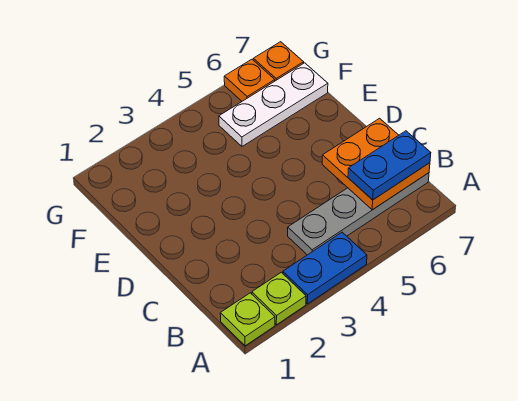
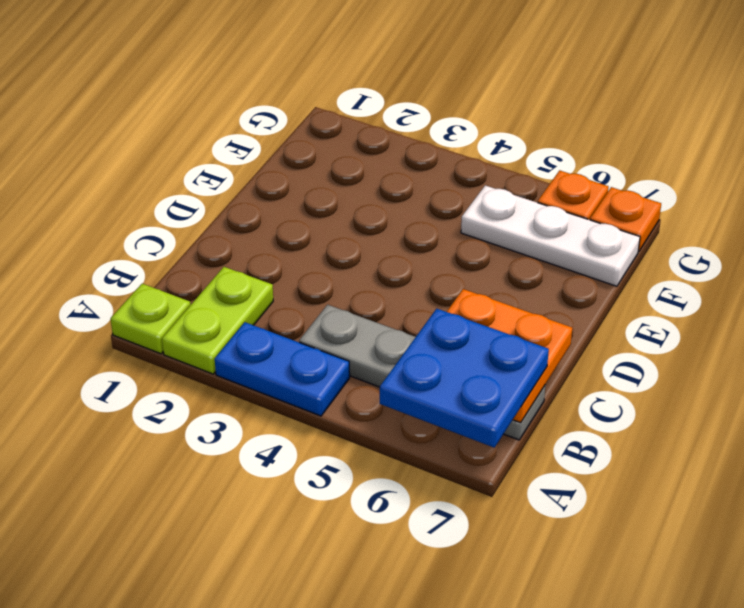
lime 1x1 plate [252,272,306,325] -> lime 1x2 plate [162,267,273,374]
blue 1x2 plate [348,131,431,200] -> blue 2x2 plate [380,309,549,448]

